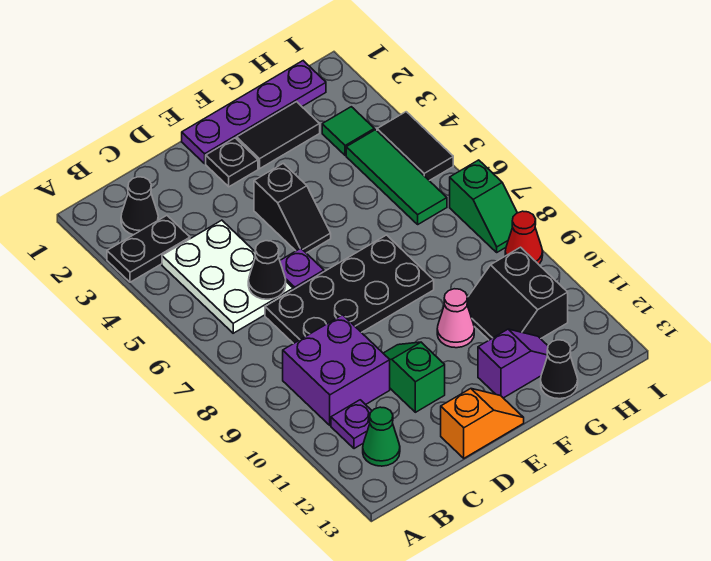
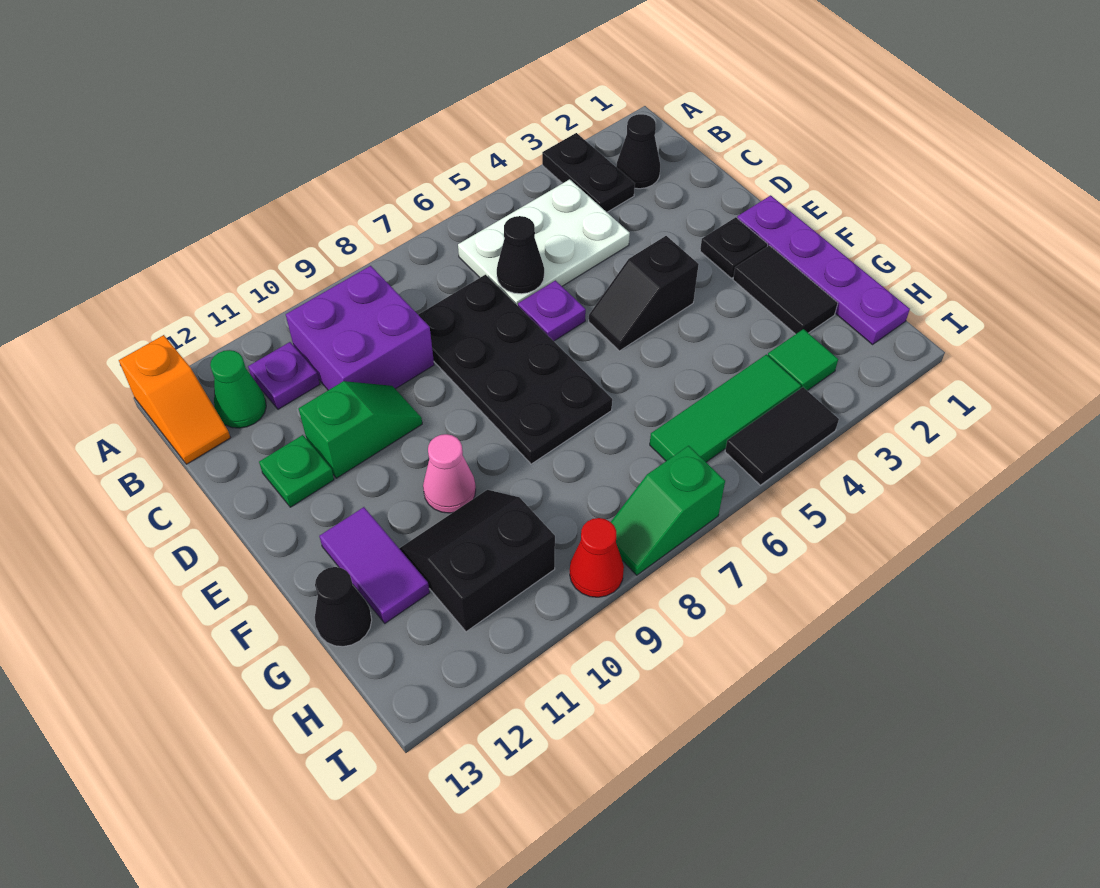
none -> green 1x1 plate [259,435,334,507]
orange 1x2 slope [441,389,524,458] -> orange 1x2 slope moved to [119,335,231,464]
purple 1x2 slope [478,329,548,398] -> purple 1x2 tile [319,507,430,623]

